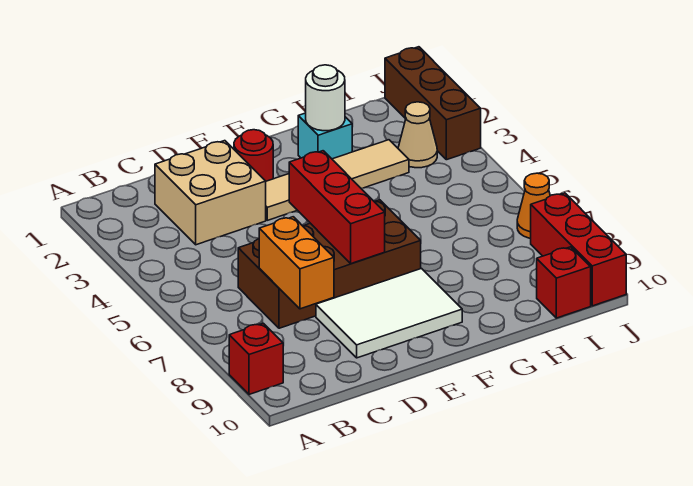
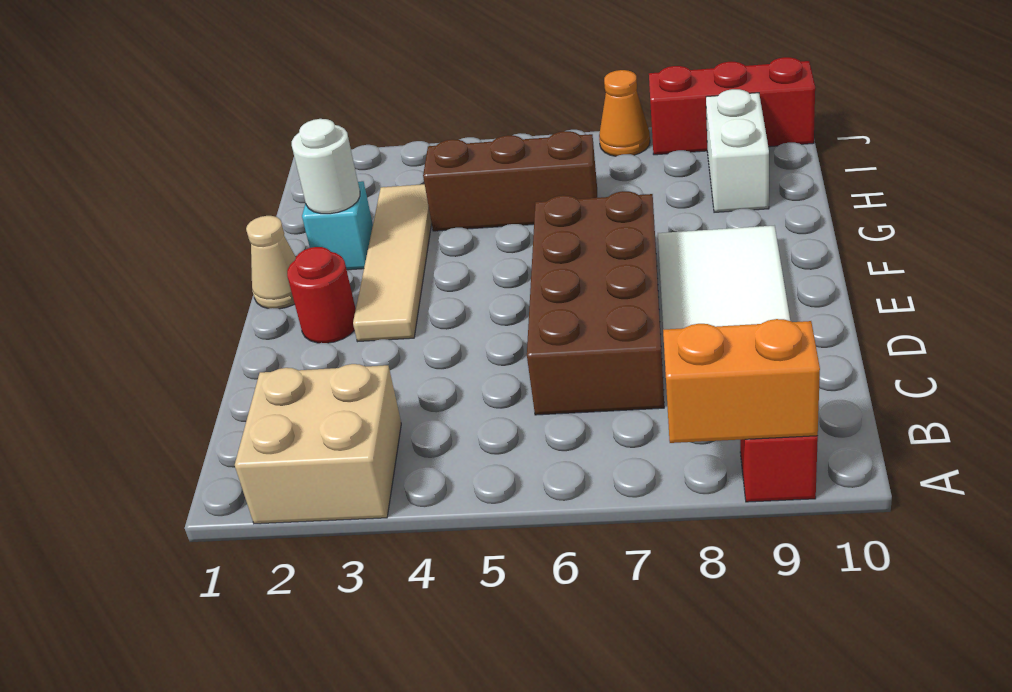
tan 2x2 brick [155,141,266,245] -> tan 2x2 brick moved to [235,364,401,524]
orange 1x2 brick [259,217,334,309] -> orange 1x2 brick moved to [663,319,820,443]
red 1x3 brick [289,151,385,264] -> none
none -> white 1x2 brick [706,89,769,212]
tan 1x1 cone [398,102,437,168] -> tan 1x1 cone moved to [246,216,296,309]
red 1x1 brick [537,247,591,318] -> none
brown 1x3 brick [385,47,481,160] -> brown 1x3 brick moved to [423,131,597,231]

